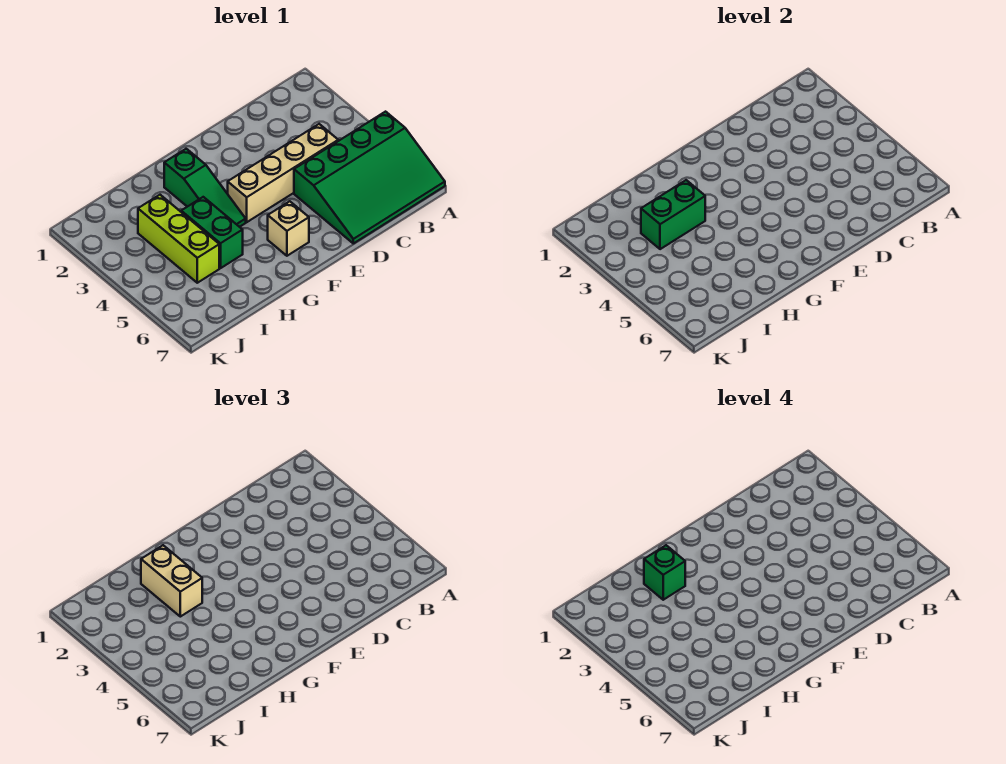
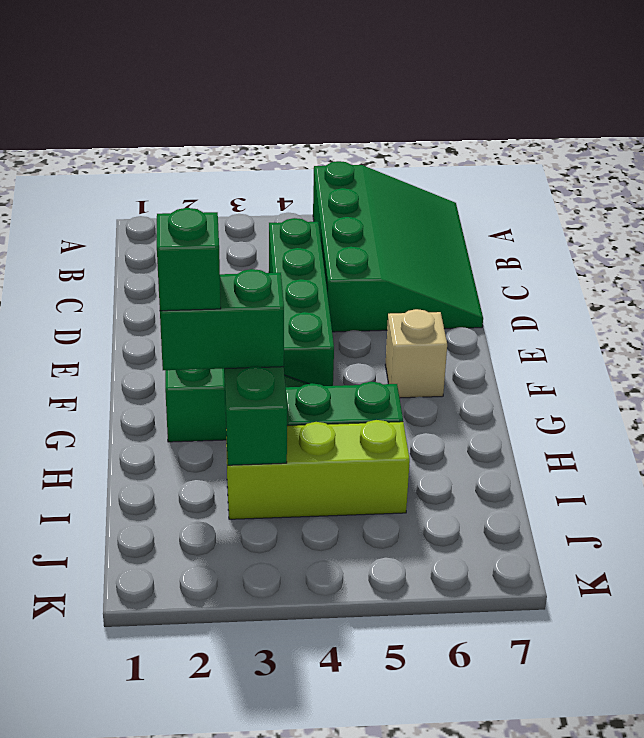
tan 1x4 brick [228,124,338,222] -> green 1x4 brick [269,218,334,386]
tan 1x2 brick [141,545,202,617] -> green 1x2 brick [160,269,284,370]

